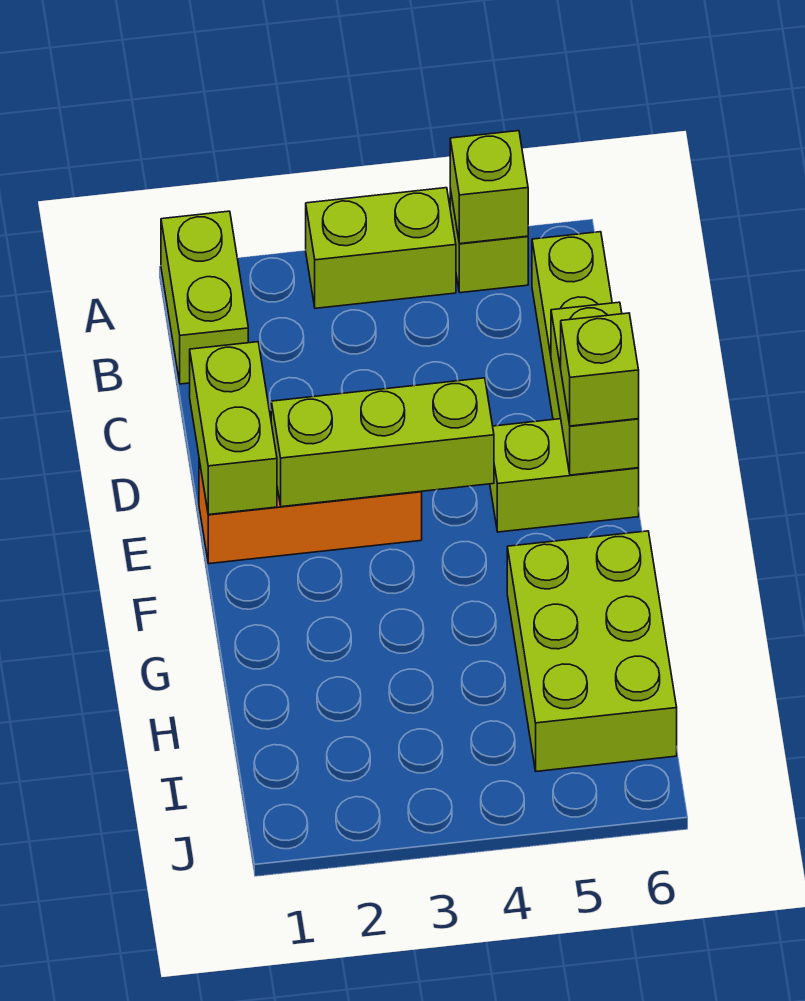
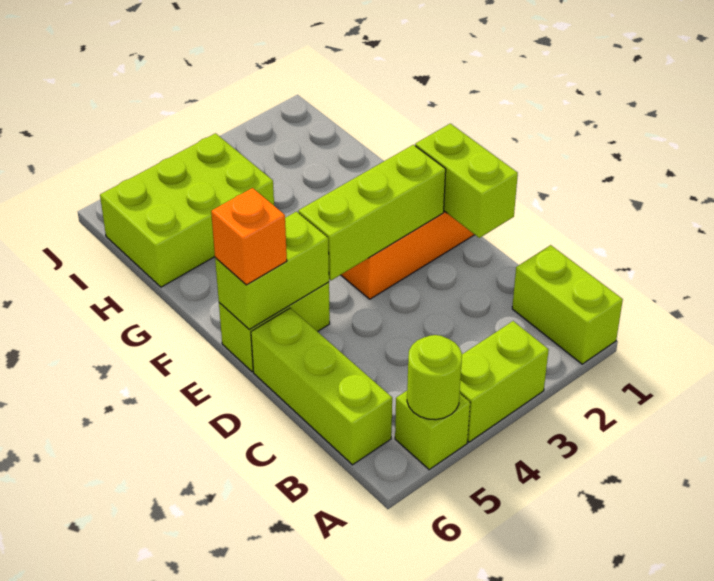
lime 1x1 brick [450,131,528,244] -> lime 1x1 round brick [407,335,462,420]
lime 1x2 brick [551,302,639,475] -> lime 1x2 brick turned to [215,212,329,329]
lime 1x1 brick [561,313,639,426] -> orange 1x1 brick [211,188,287,285]
lime 2x3 brick [507,531,677,771] -> lime 2x3 brick turned to [100,133,274,287]

